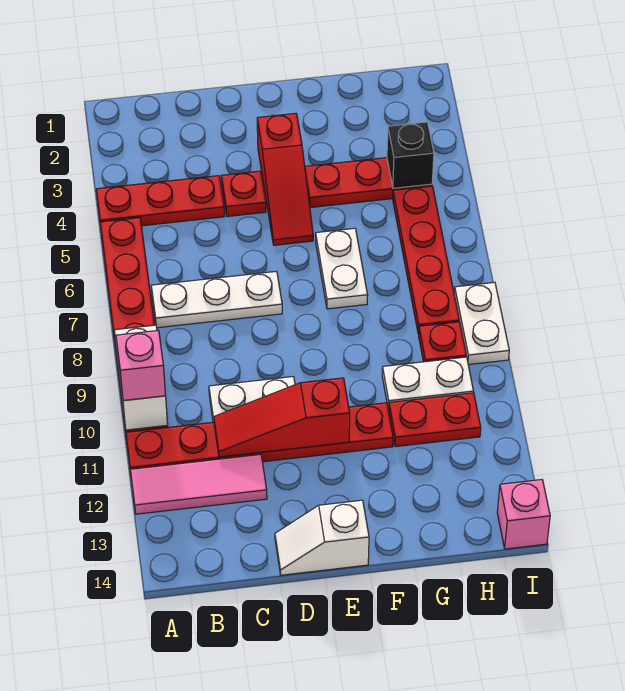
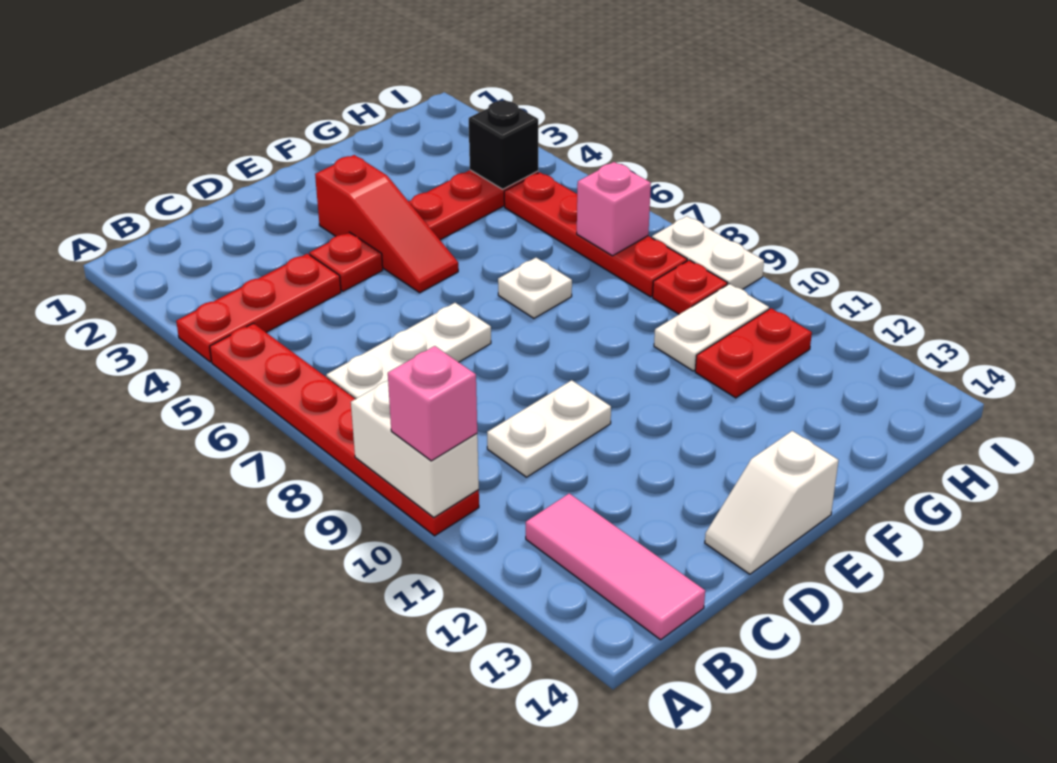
red 1x6 plate [126,403,393,472] -> none
pink 1x3 tile [130,454,267,514] -> pink 1x3 tile turned to [526,493,705,640]
red 1x3 slope [214,378,350,457] -> none
white 1x2 plate [316,228,368,309] -> white 1x1 plate [498,258,572,318]
pink 1x1 brick [497,480,550,549] -> pink 1x1 brick moved to [577,162,651,256]

